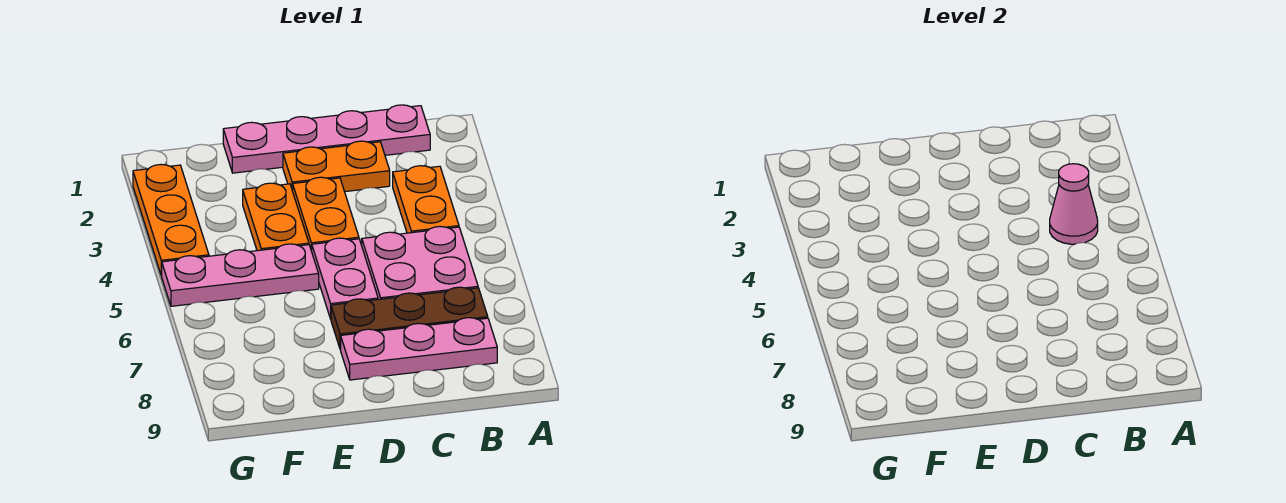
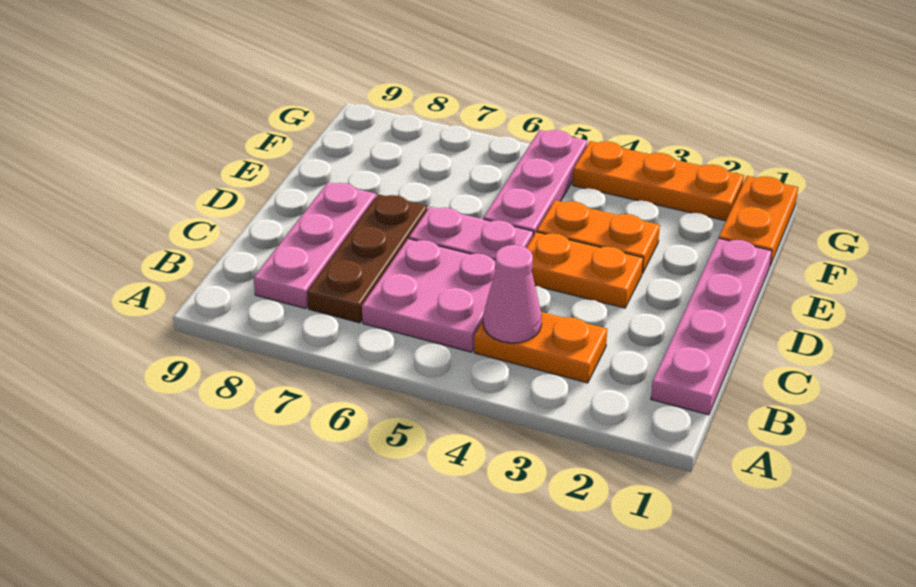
orange 1x2 plate [283,141,390,192] -> orange 1x2 plate moved to [719,176,798,265]

